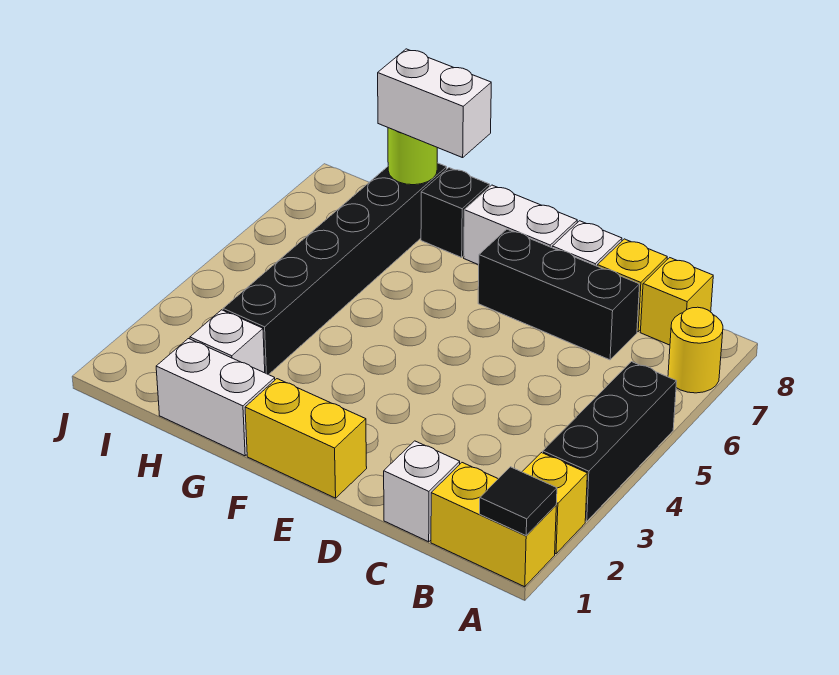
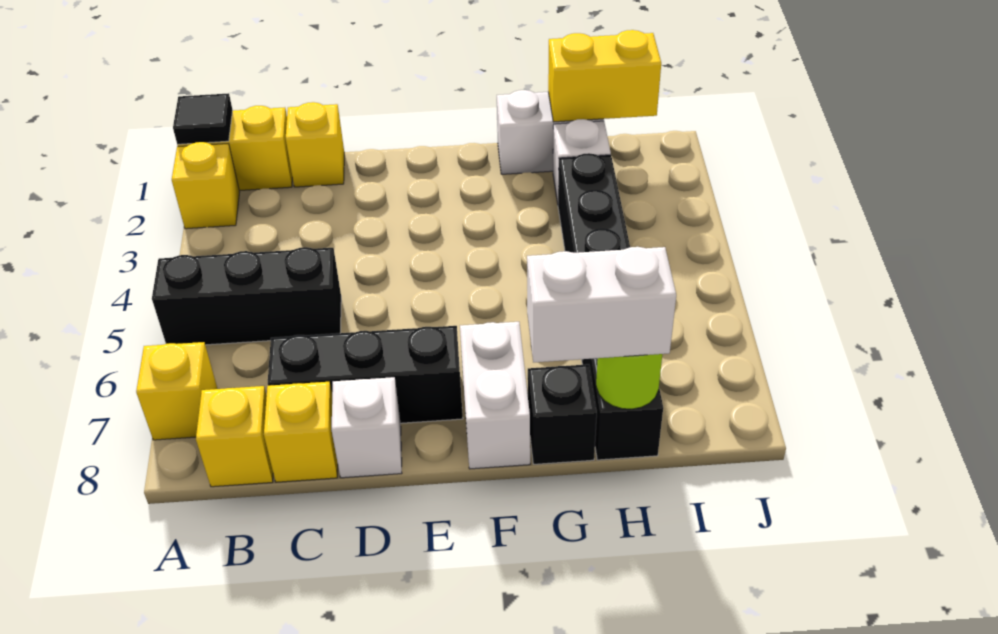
black 1x3 brick [543,362,677,521] -> black 1x3 brick turned to [152,247,341,345]
yellow 1x1 round brick [668,307,723,393] -> yellow 1x1 brick [136,342,217,440]
white 1x1 brick [384,441,460,542] -> yellow 1x1 brick [286,102,344,187]
yellow 1x2 brick [245,379,367,498] -> yellow 1x2 brick moved to [548,30,661,122]
white 1x2 brick [464,185,577,265] -> white 1x2 brick turned to [460,322,530,469]

